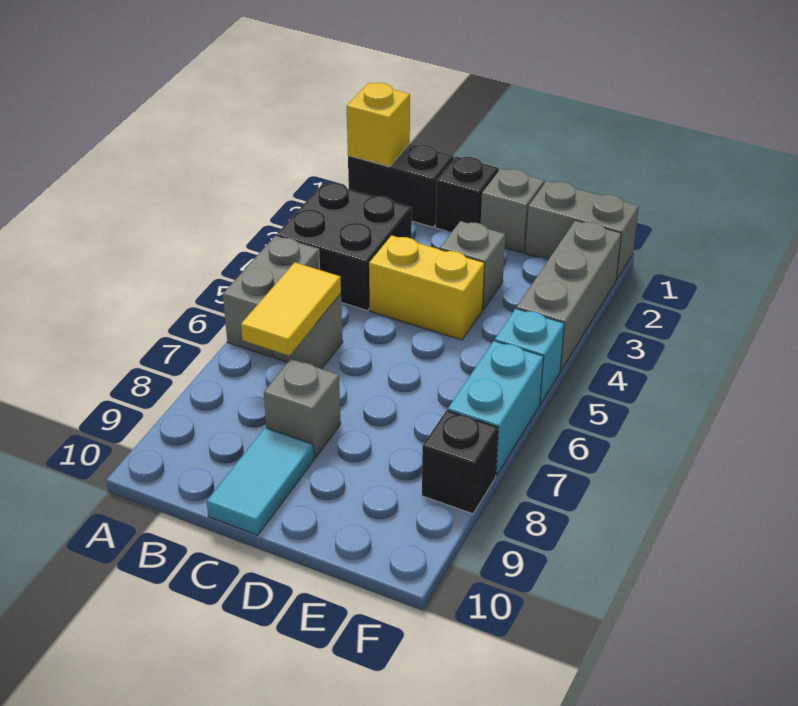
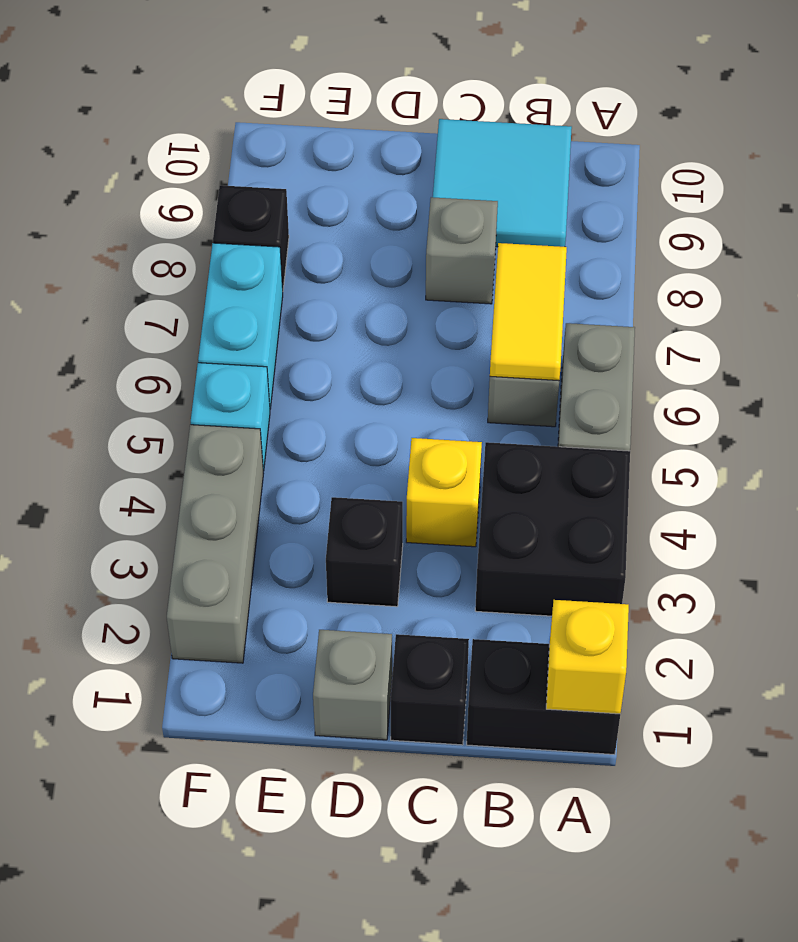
yellow 1x2 brick [369,235,485,340] -> yellow 1x1 brick [406,438,482,547]
cyan 1x2 tile [207,428,314,535] -> cyan 2x2 tile [433,119,572,247]
grey 1x1 brick [440,221,505,310] -> black 1x1 brick [326,497,403,607]
grey 1x2 brick [525,181,639,280] -> none

